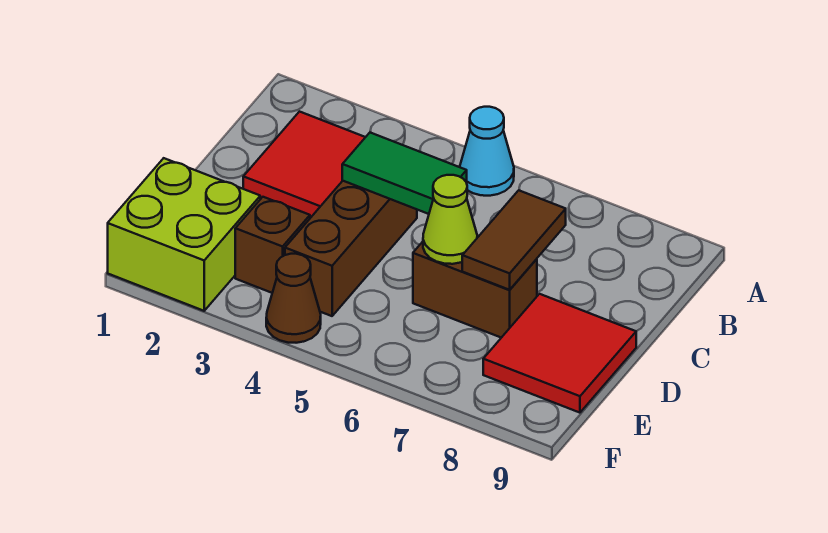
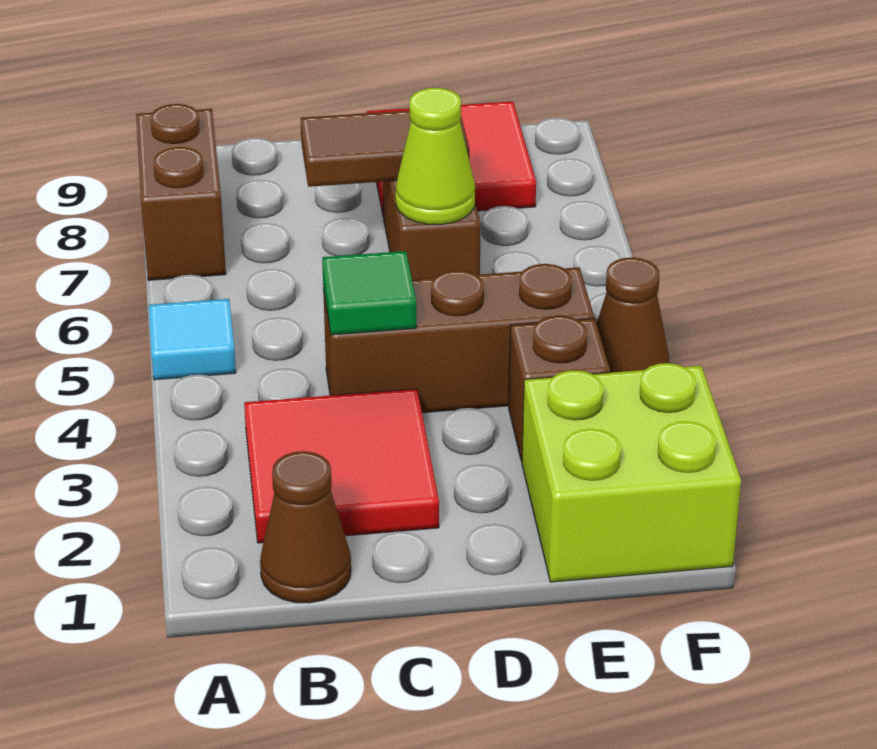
cyan 1x1 cone [460,107,514,196] -> cyan 1x1 tile [149,299,236,380]
none -> brown 1x2 brick [136,104,226,280]
none -> brown 1x1 cone [260,451,351,603]
green 1x2 tile [342,133,467,214] -> green 1x1 tile [322,251,416,335]

